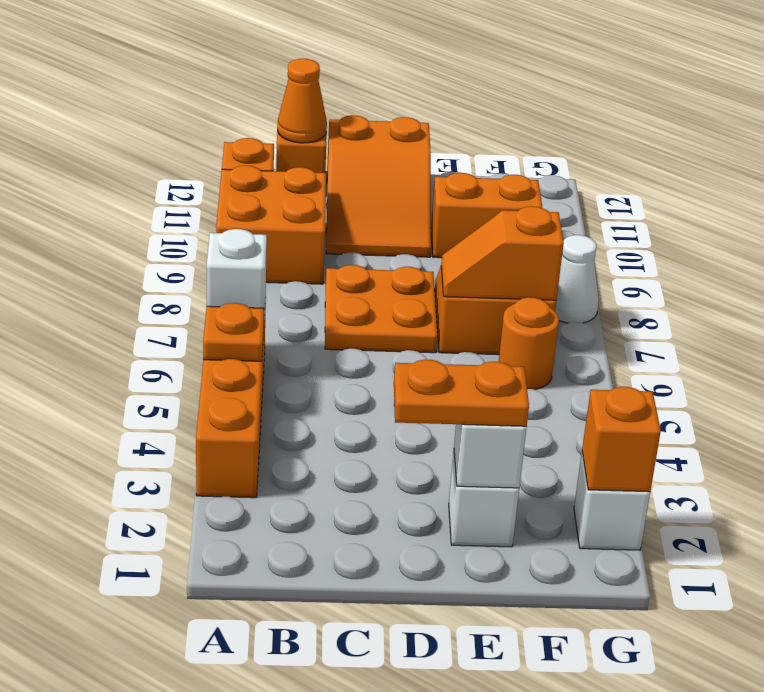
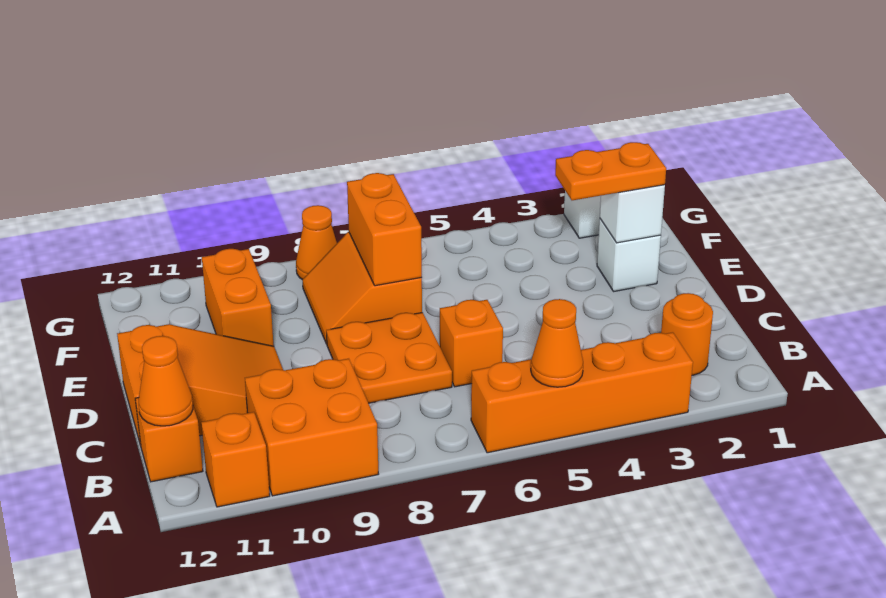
orange 1x1 plate [203,303,264,361] -> orange 1x1 cone [531,299,583,387]
white 1x1 brick [207,229,267,315] -> none
orange 1x2 plate [394,360,529,426] -> orange 1x2 plate turned to [555,142,666,200]
orange 1x2 slope [441,206,564,300] -> orange 1x2 brick [347,173,422,286]
orange 1x1 round brick [499,297,559,390] -> orange 1x1 round brick moved to [661,293,713,375]
orange 1x1 brick [582,387,661,492] -> orange 1x1 brick moved to [440,300,503,387]
white 1x1 cone [555,235,599,323] -> orange 1x1 cone [296,205,337,280]

